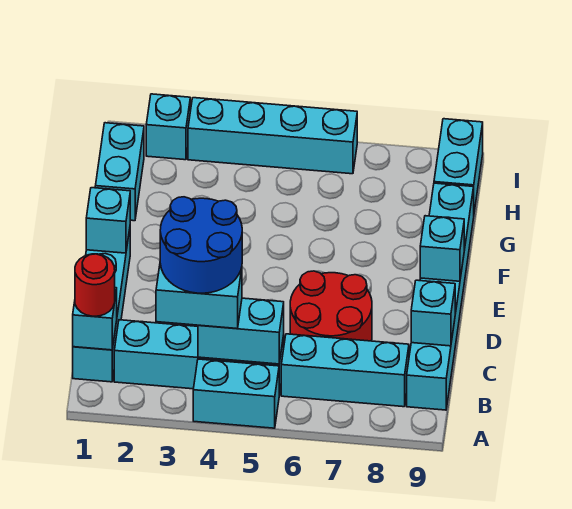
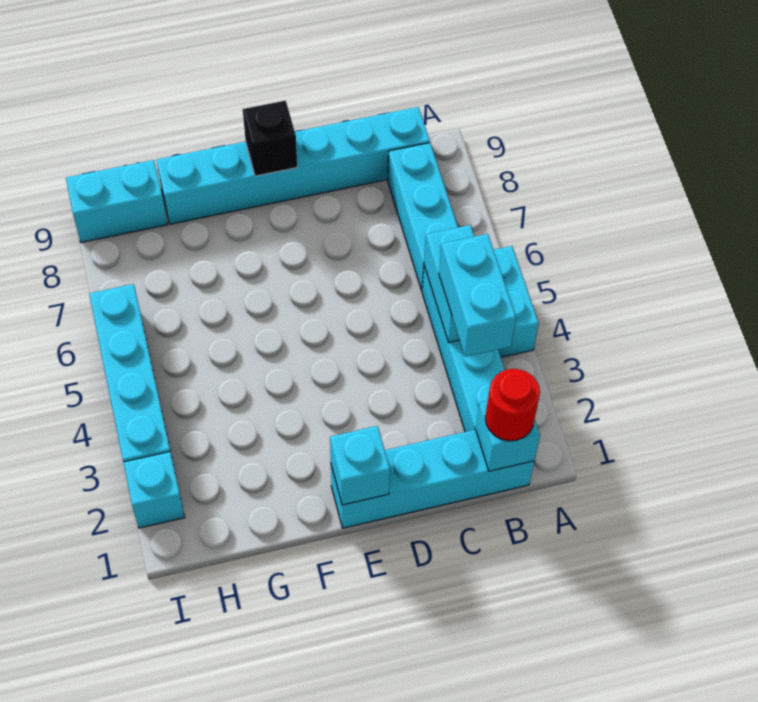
blue 2x2 round brick [160,197,242,293] -> none
red 2x2 round brick [290,271,372,341] -> none
cyan 1x1 brick [411,280,455,346] -> none
cyan 1x1 brick [420,216,464,281] -> black 1x1 brick [243,100,297,176]
cyan 1x2 brick [95,123,144,221] -> none

